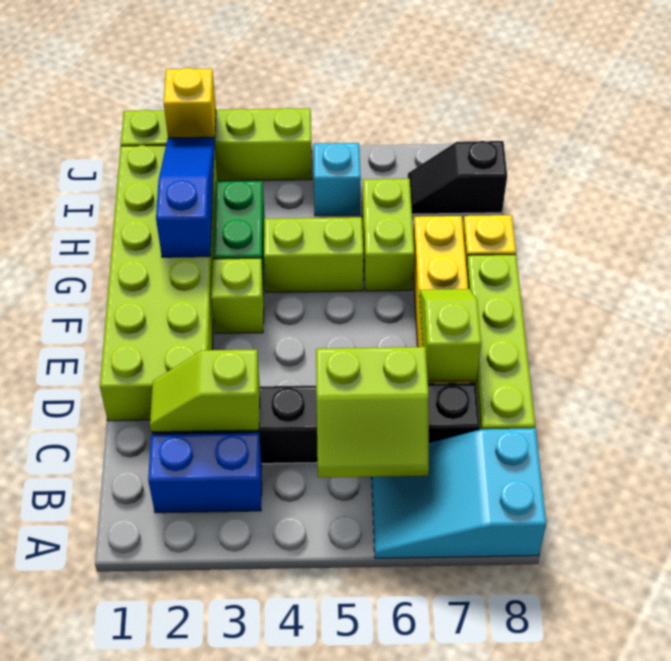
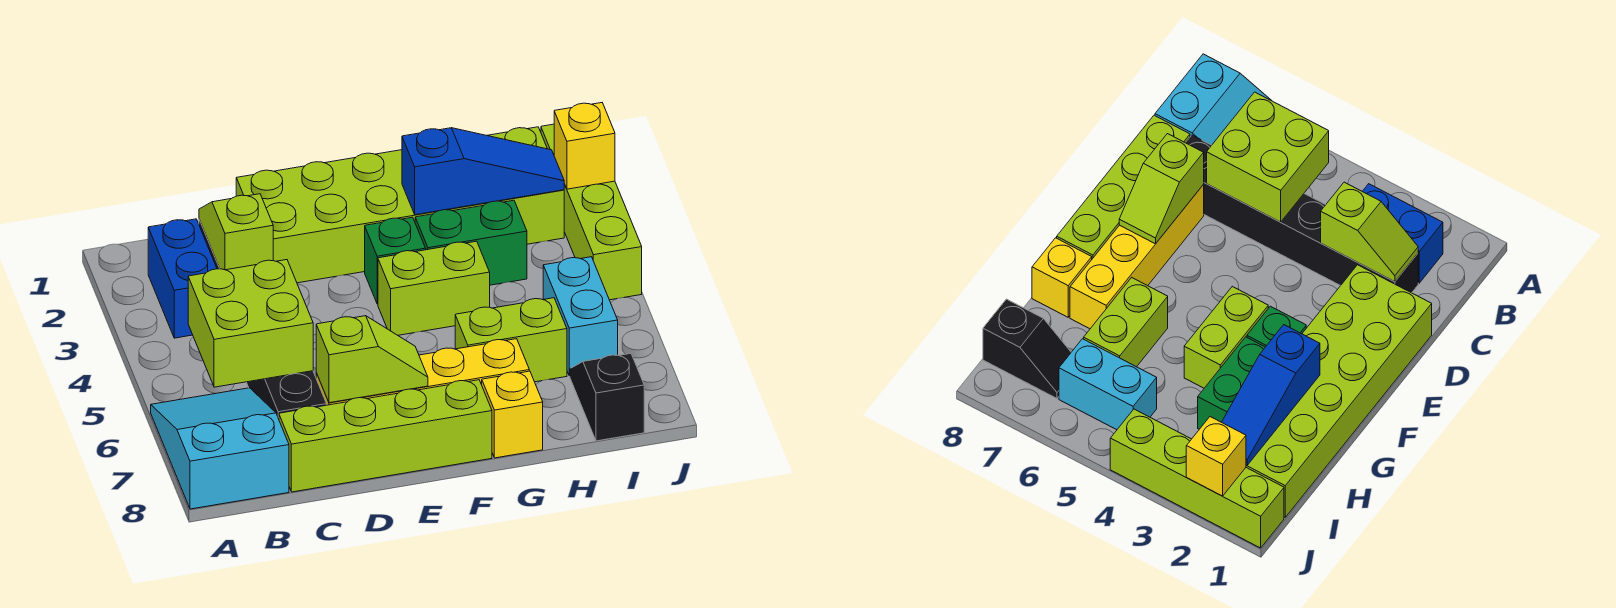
lime 2x2 slope [316,347,429,477] -> lime 2x2 brick [188,260,313,387]
lime 1x1 brick [211,258,264,334] -> green 1x1 brick [365,217,426,304]
lime 1x2 brick [264,217,363,292] -> lime 1x2 brick turned to [378,241,490,335]
cyan 1x1 brick [313,143,361,216] -> cyan 1x2 brick [543,257,618,376]

